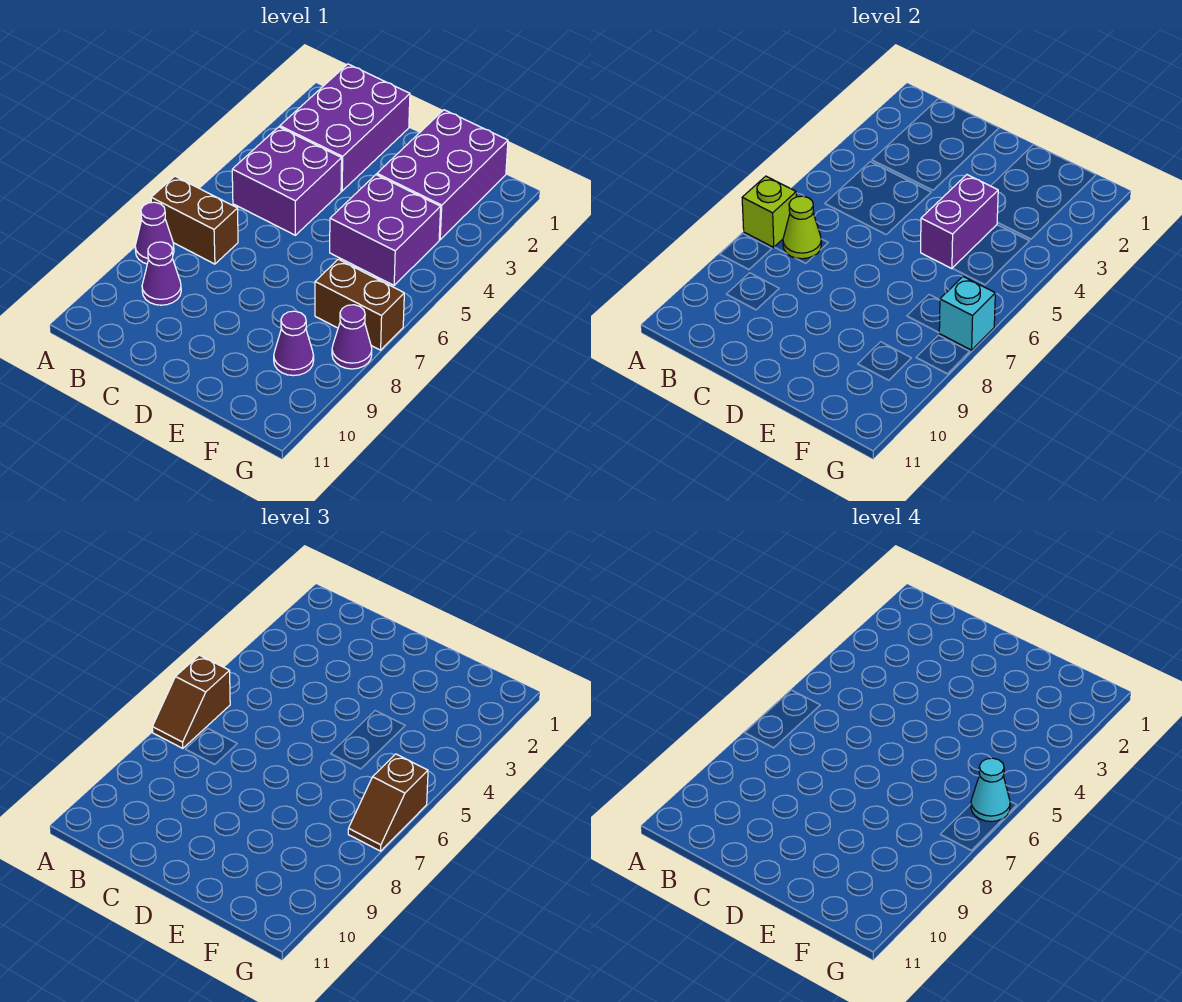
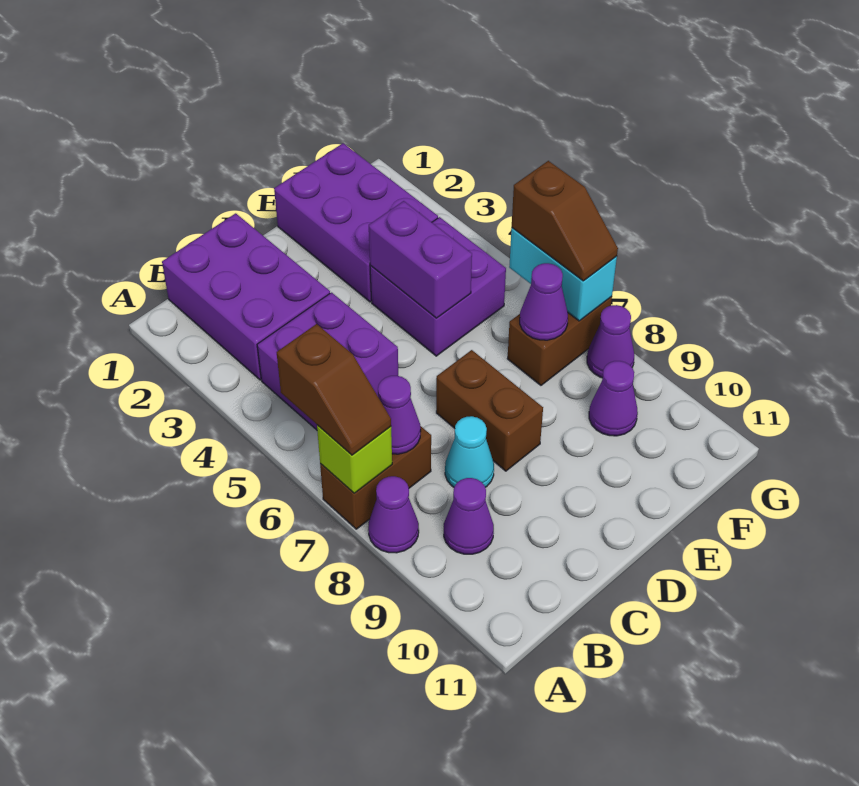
lime 1x1 cone [783,196,821,259] -> purple 1x1 cone [378,376,421,454]
none -> brown 1x2 brick [436,350,543,471]
none -> purple 1x1 cone [520,263,568,340]
cyan 1x1 cone [971,758,1010,821] -> cyan 1x1 cone moved to [445,416,494,487]
cyan 1x1 brick [939,277,995,350] -> cyan 1x2 brick [509,228,617,321]

